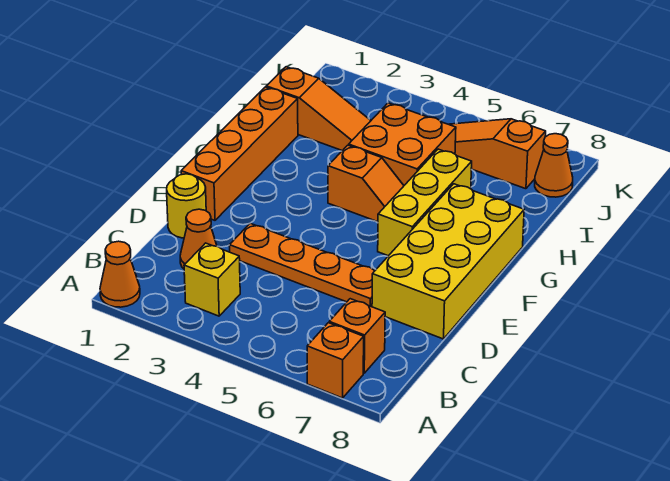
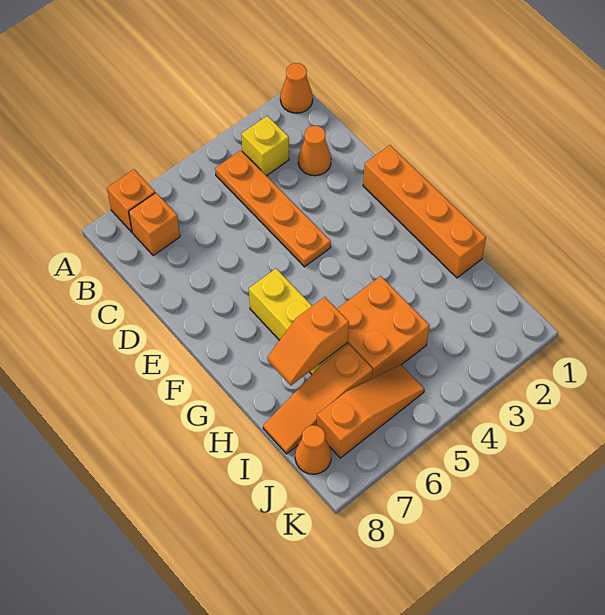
yellow 1x1 round brick [167,174,206,238] -> none
orange 1x4 plate [229,223,374,307] -> orange 1x4 plate turned to [215,150,331,267]
yellow 2x4 brick [372,184,524,339] -> none
orange 1x2 slope [328,145,404,222] -> orange 1x2 slope moved to [267,297,349,385]
orange 1x3 slope [266,67,371,151] -> orange 1x3 slope moved to [263,344,373,454]

